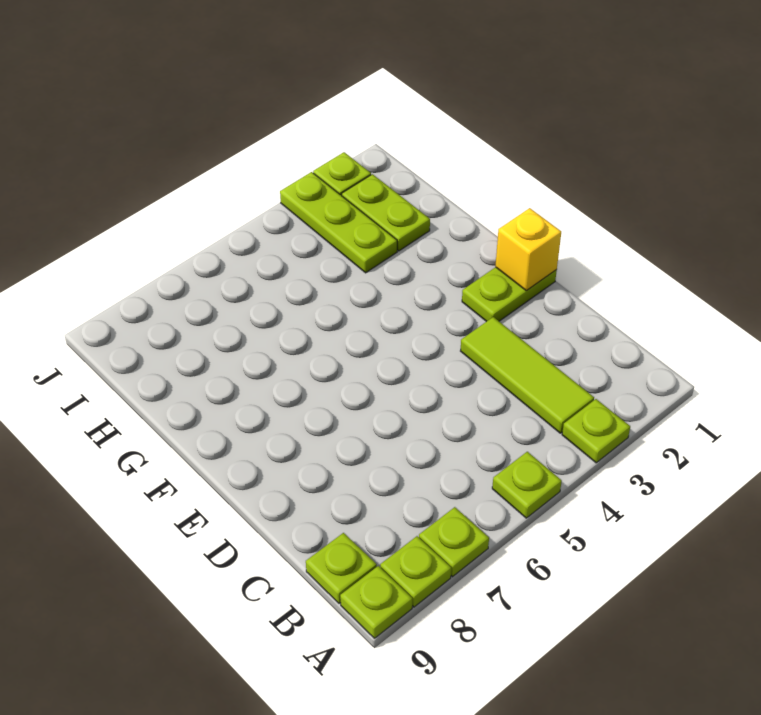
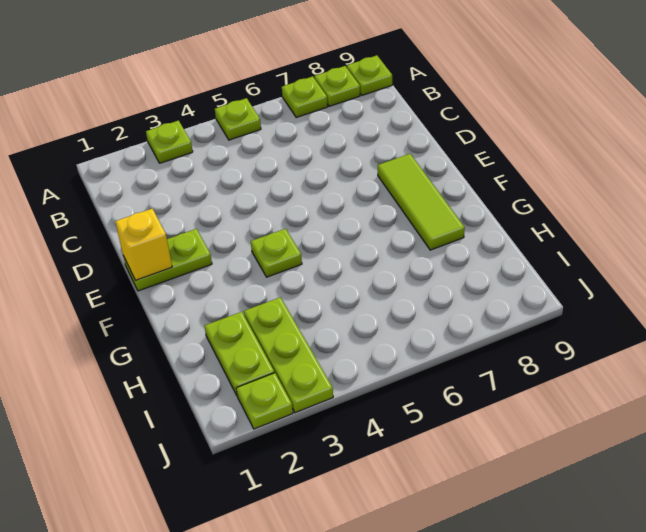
lime 1x3 tile [461,317,594,433] -> lime 1x3 tile moved to [378,154,465,250]
lime 1x1 plate [306,533,377,604] -> lime 1x1 plate moved to [251,229,302,277]

